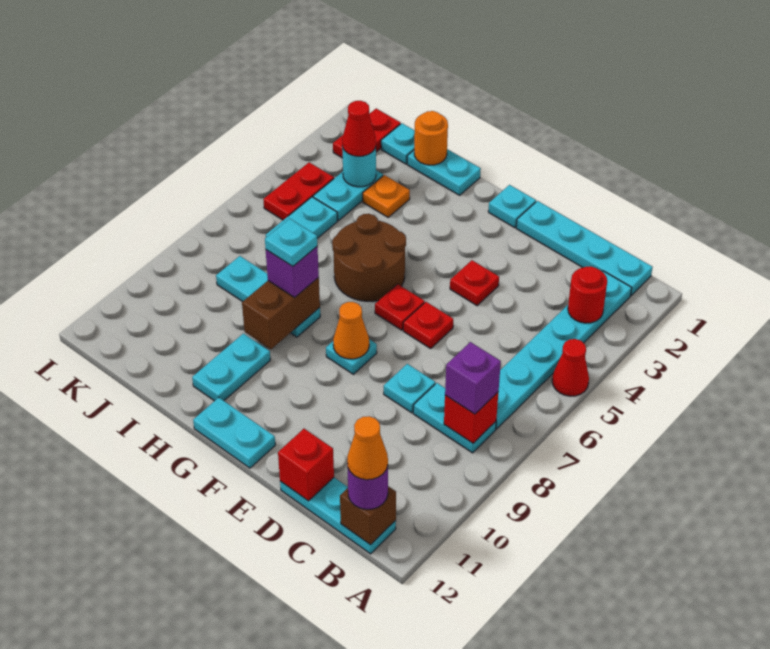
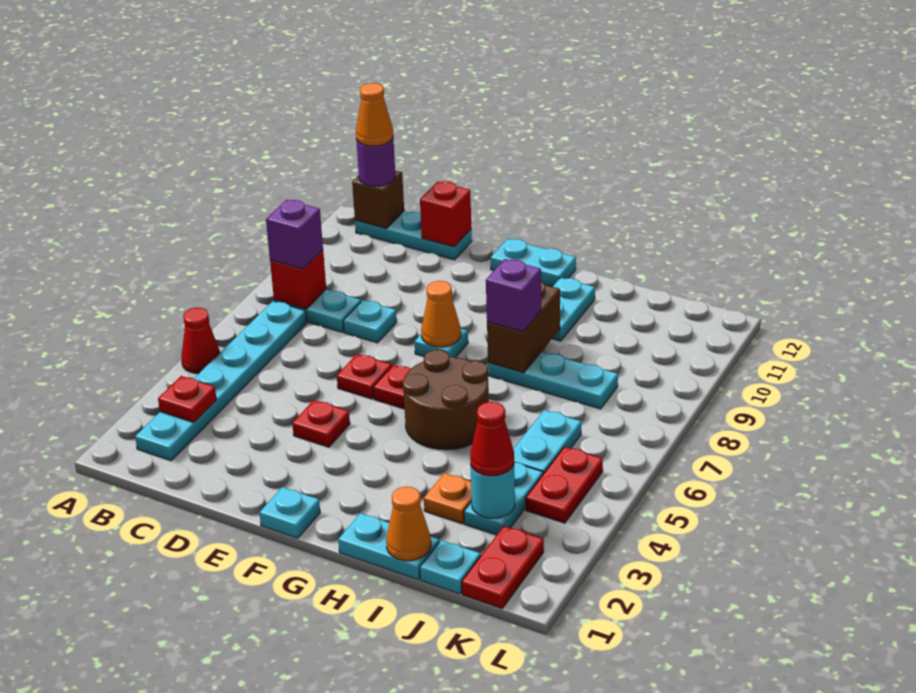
cyan 1x4 plate [516,201,653,296] -> none
red 1x1 round brick [568,266,607,323] -> red 1x1 plate [158,376,217,422]
cyan 1x1 plate [265,219,317,266] -> none
orange 1x1 round brick [414,111,448,165] -> orange 1x1 cone [386,487,431,561]

